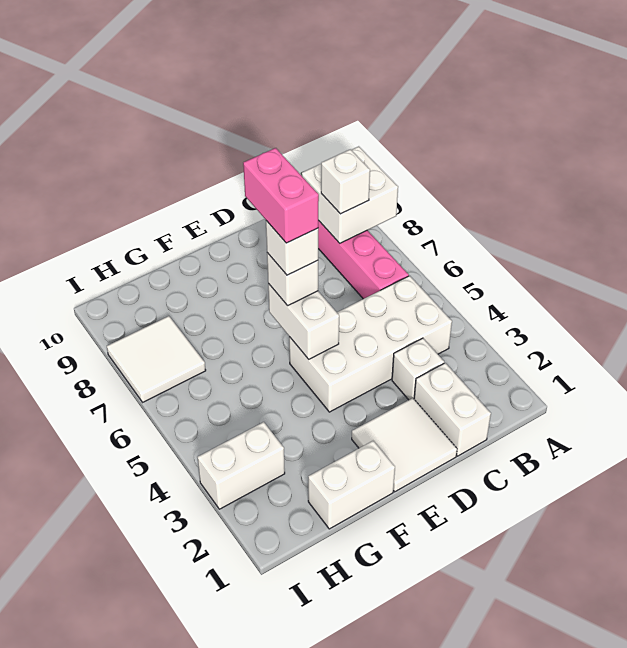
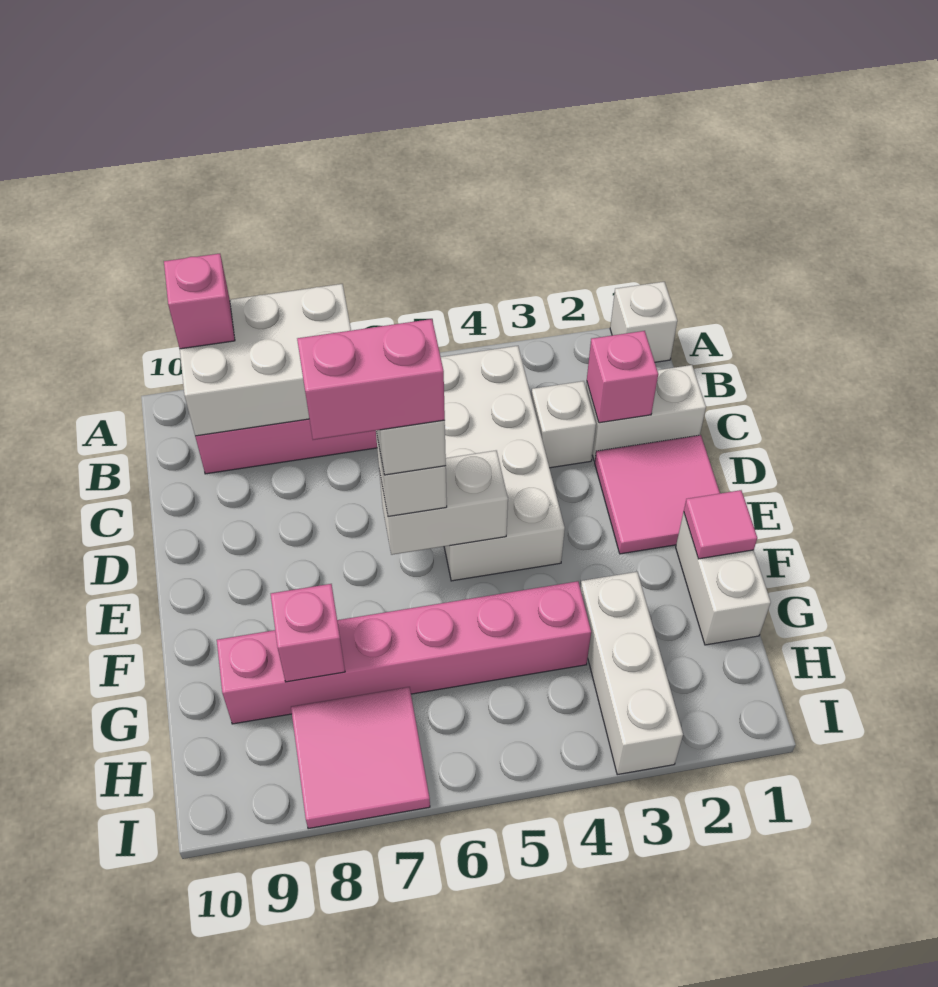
white 2x2 brick [302,146,398,243] -> white 2x3 brick [180,284,351,436]
none -> pink 1x1 brick [164,254,235,349]
white 1x1 brick [321,149,370,214] -> white 1x1 brick moved to [610,282,677,362]
none -> pink 1x1 brick [587,331,658,423]
white 2x2 tile [352,398,457,492] -> pink 2x2 tile [595,435,720,554]
none -> pink 1x1 tile [684,490,757,559]
none -> pink 1x6 brick [217,581,591,724]
none -> pink 1x1 brick [271,584,345,682]
white 1x2 brick [198,422,285,509] -> white 1x3 brick [580,572,683,775]
white 2x2 tile [107,316,206,402] -> pink 2x2 tile [291,687,430,829]

